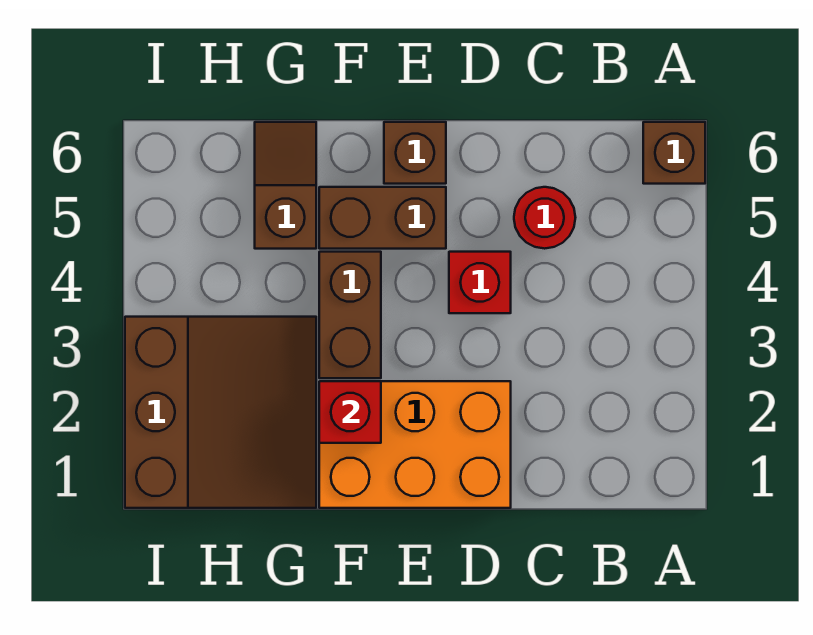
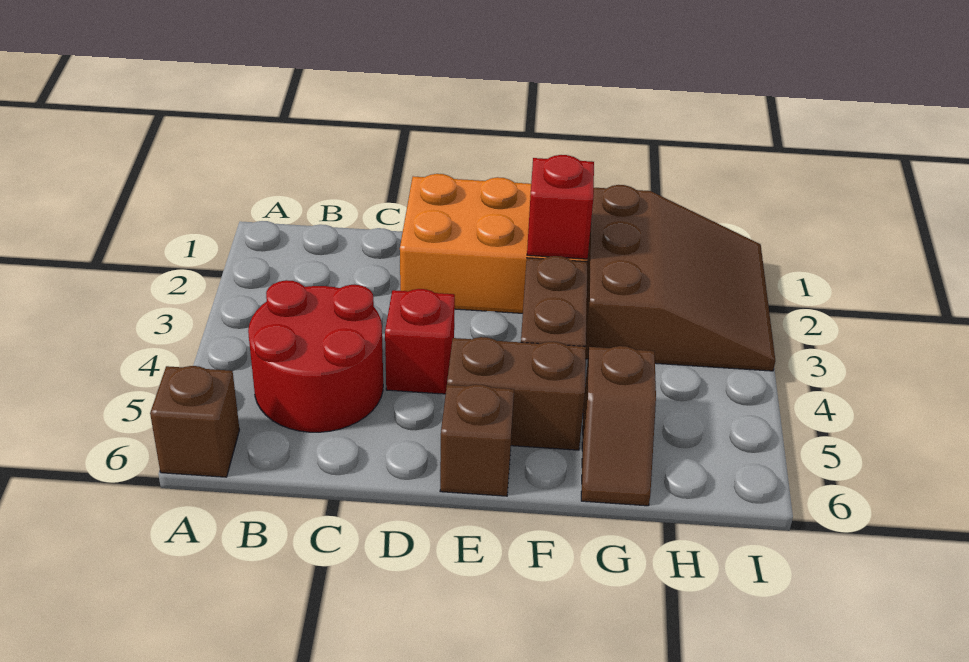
red 1x1 round brick [514,187,576,249] -> red 2x2 round brick [248,280,383,432]
brown 3x3 slope [125,317,316,508] -> brown 3x3 slope turned to [586,185,775,371]

